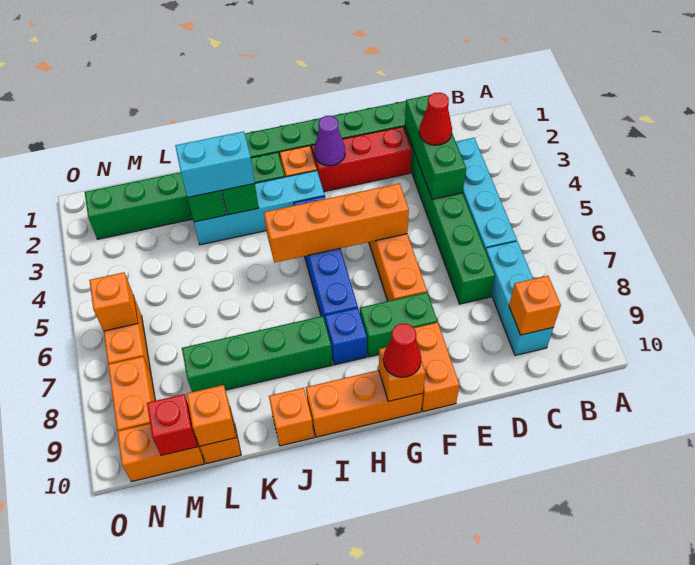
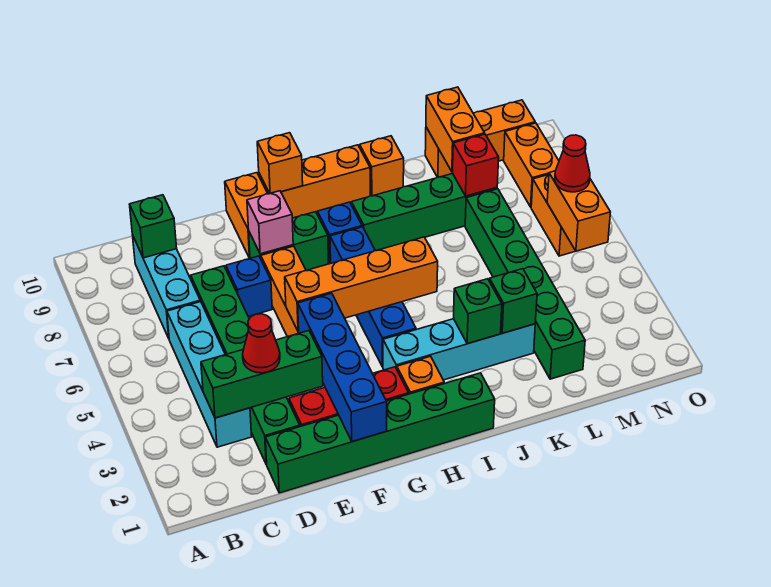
orange 1x1 brick [509,276,561,335] -> green 1x1 brick [130,195,177,258]
green 1x3 brick [405,95,466,199] -> green 1x3 brick turned to [201,331,323,418]
none -> blue 1x1 brick [226,256,272,316]
none -> blue 1x4 brick [298,293,387,442]
none -> pink 1x1 brick [247,191,293,254]
purple 1x1 cone [314,116,345,166] -> none
red 1x1 cone [383,324,421,377] -> red 1x1 cone moved to [555,135,590,192]
green 1x6 brick [85,152,285,239] -> green 1x6 brick turned to [465,189,585,379]
cyan 1x2 brick [175,131,255,197] -> none
orange 1x1 brick [187,385,236,446] -> orange 1x2 brick [426,87,485,172]
red 1x1 brick [147,394,198,455] -> red 1x1 brick moved to [453,134,499,196]
orange 1x1 brick [89,272,138,331] -> orange 1x2 brick [547,171,610,251]

